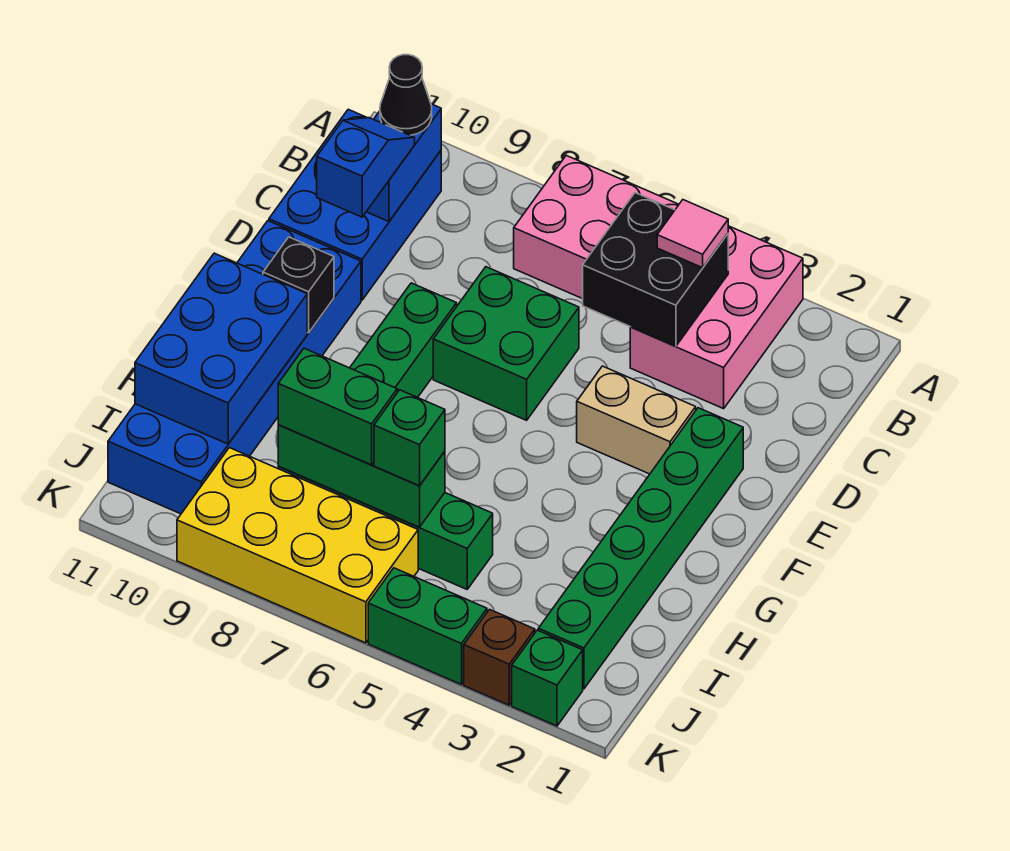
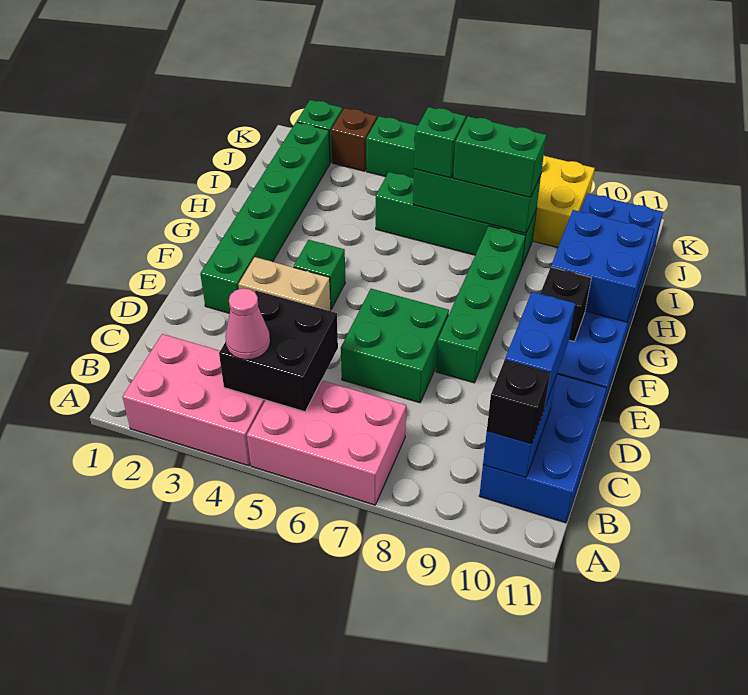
pink 2x3 brick [630,226,803,409] -> pink 2x3 brick turned to [123,334,265,466]
pink 1x1 tile [657,200,728,268] -> pink 1x1 cone [225,289,270,360]
black 1x1 cone [380,55,432,135] -> black 1x1 brick [487,360,550,444]
blue 1x2 slope [317,118,415,217] -> blue 1x2 brick [505,292,575,406]
none -> green 1x1 brick [294,240,345,309]
blue 2x3 brick [135,253,307,444] -> blue 2x2 brick [551,210,654,322]

